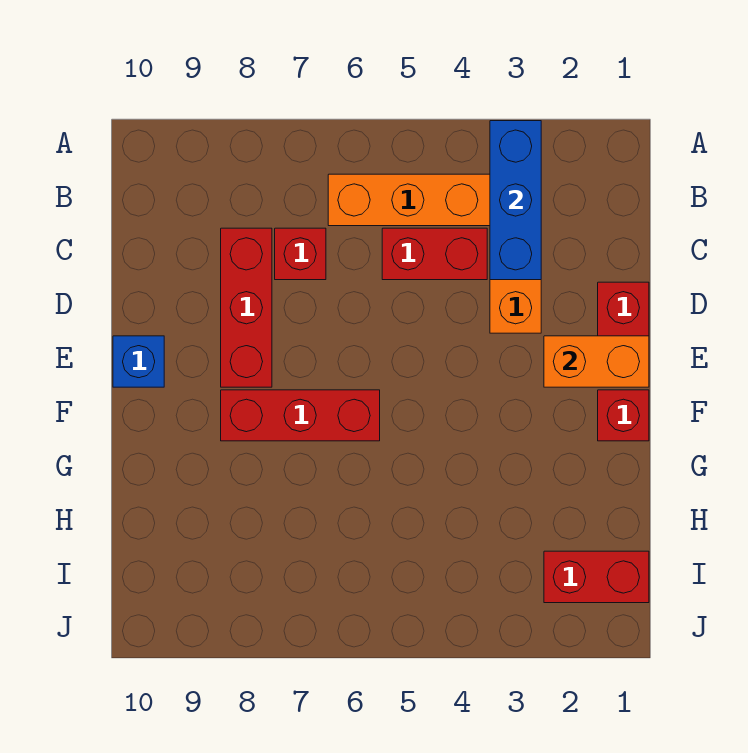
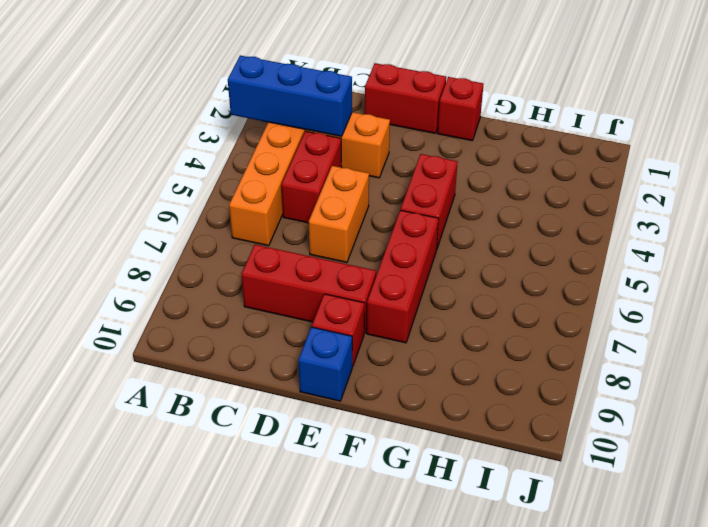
red 1x1 brick [275,228,326,280] -> red 1x1 brick moved to [312,294,364,367]
orange 1x2 brick [544,336,649,387] -> orange 1x2 brick moved to [309,166,369,262]
red 1x2 brick [544,551,649,603] -> red 1x2 brick moved to [400,154,458,248]

